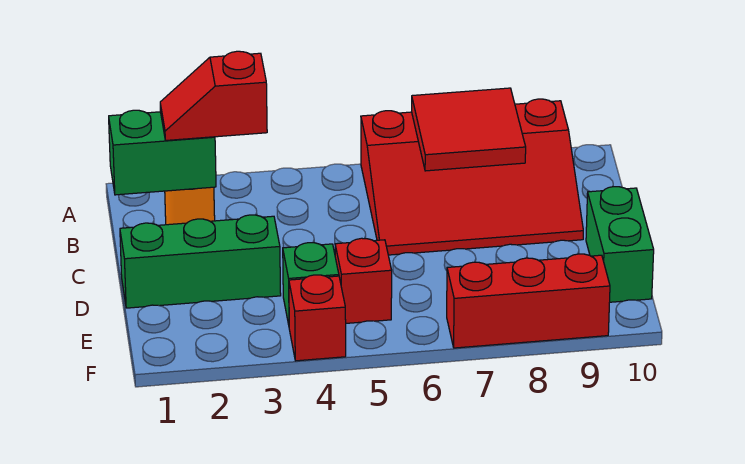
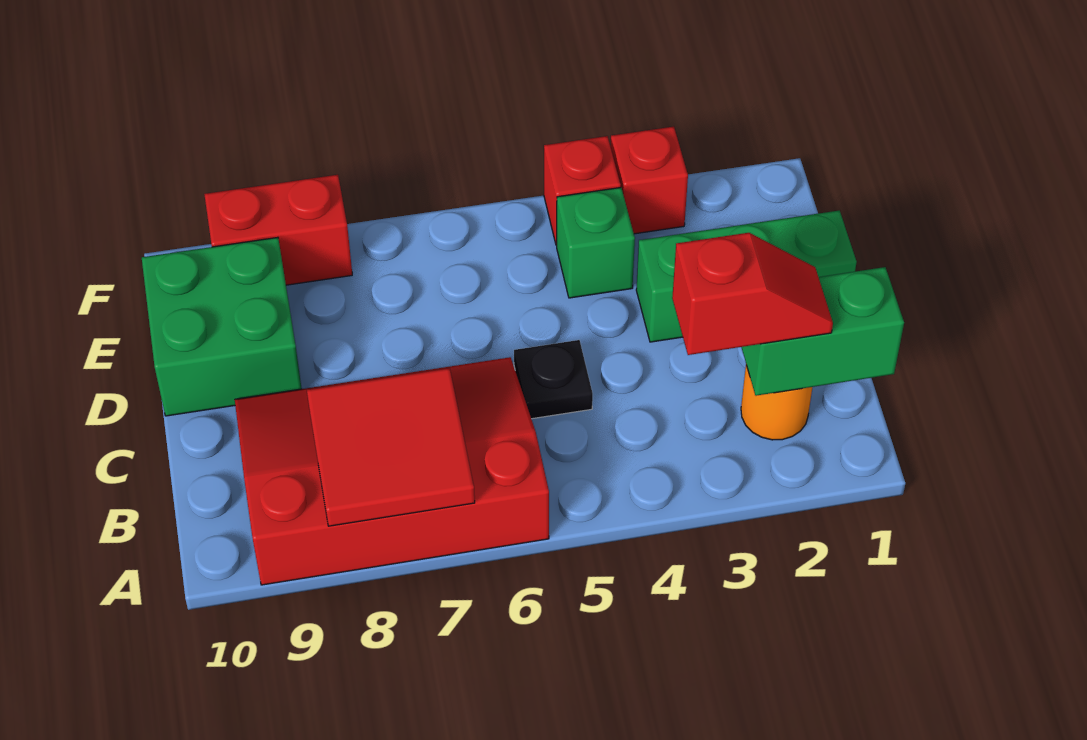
none -> black 1x1 plate [514,340,593,419]
green 1x2 brick [586,187,654,302] -> green 2x2 brick [142,237,302,416]
red 1x1 brick [335,238,392,323] -> red 1x1 brick moved to [611,127,688,234]
red 1x3 brick [447,254,610,348] -> red 1x2 brick [204,175,352,285]

